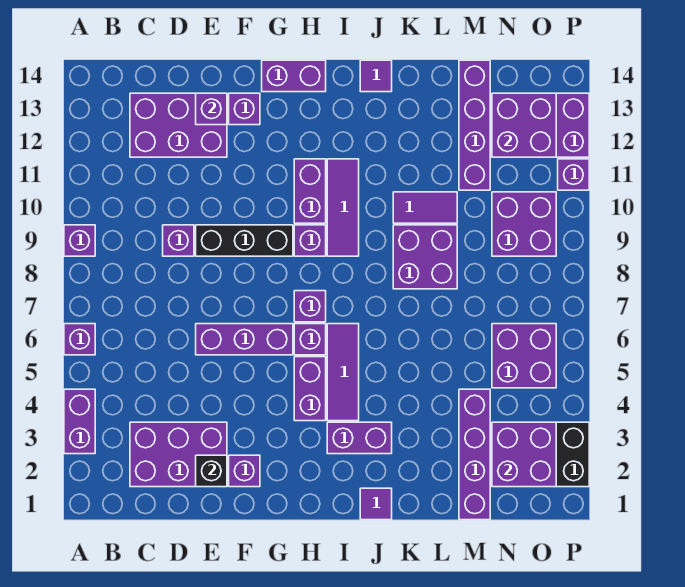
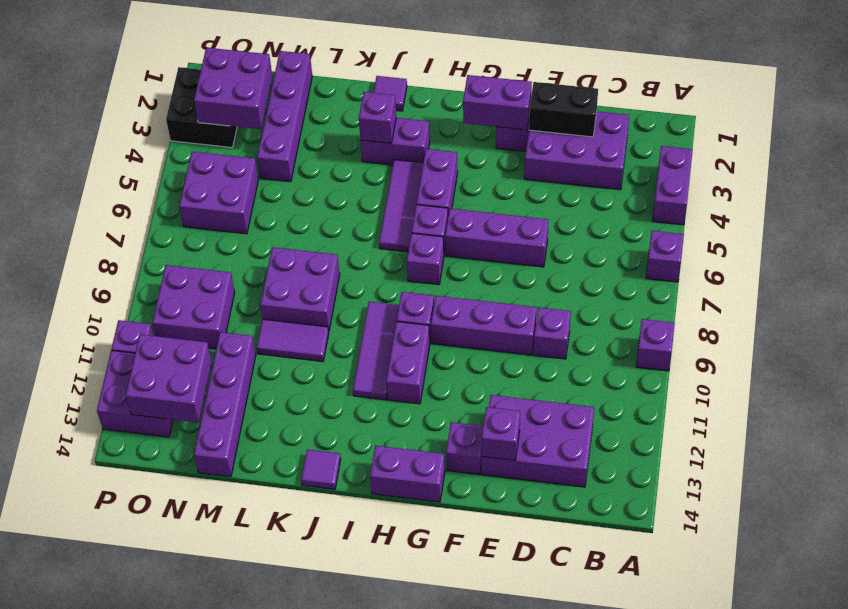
black 1x1 brick [196,455,227,487] -> black 1x2 brick [529,82,598,137]
black 1x3 brick [196,225,293,256] -> purple 1x3 brick [431,296,537,355]
none -> purple 1x2 brick [463,75,532,130]
none -> purple 1x1 brick [359,92,396,143]

